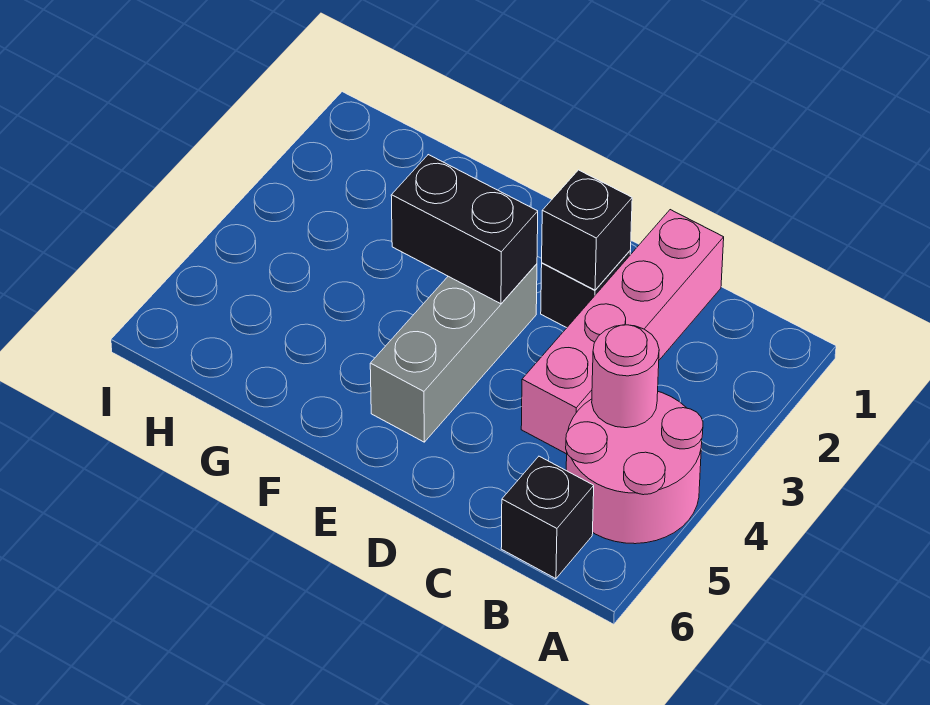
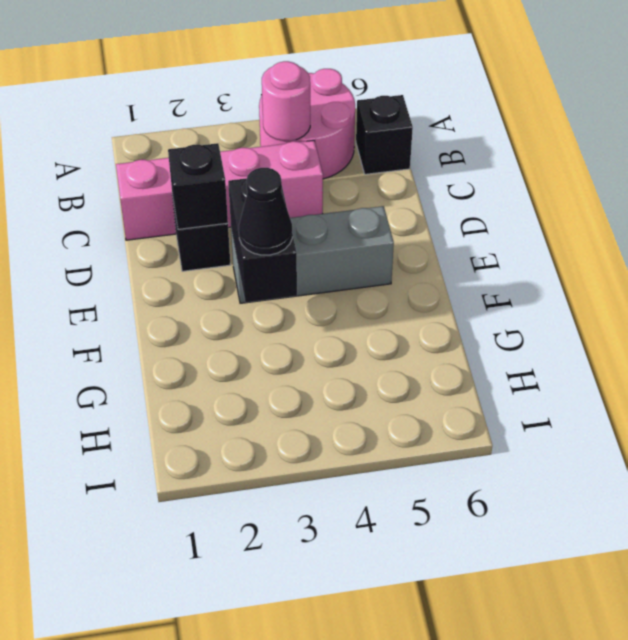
none -> black 1x1 cone [239,168,292,255]

